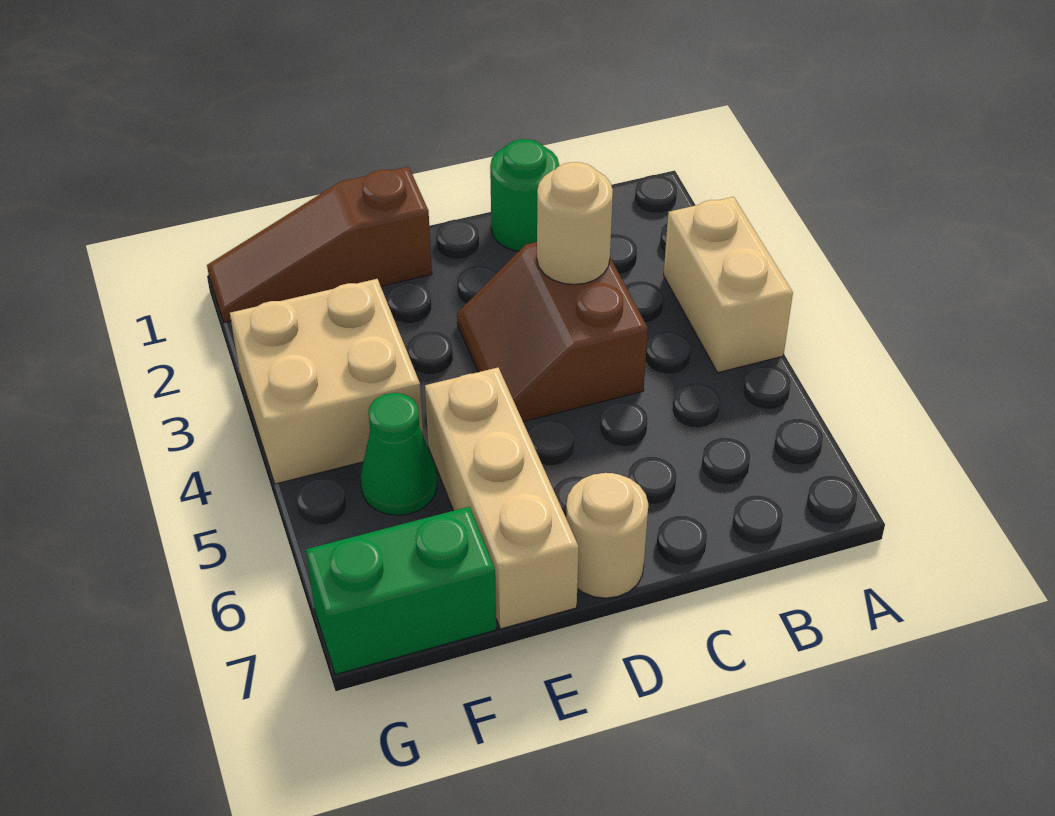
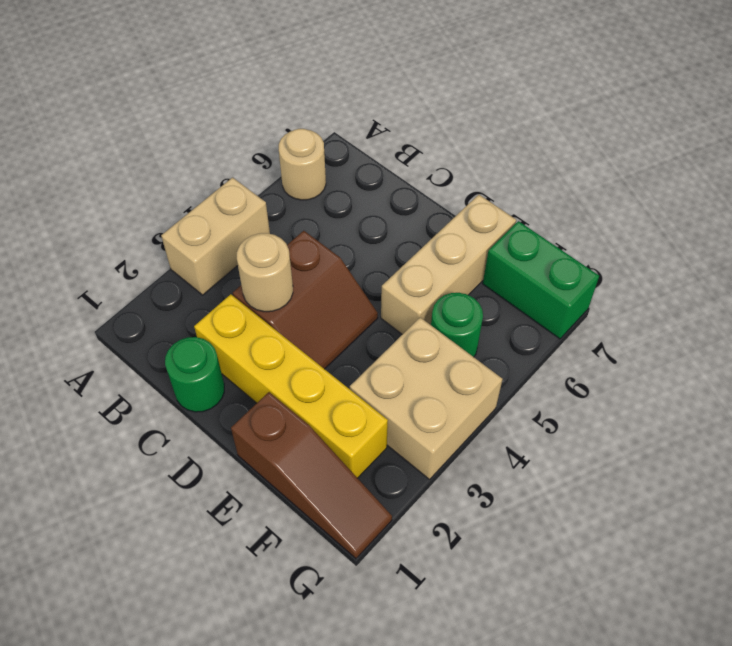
none -> yellow 1x4 brick [194,294,388,478]
tan 1x1 round brick [566,473,648,598] -> tan 1x1 round brick moved to [279,129,326,200]
green 1x1 cone [360,393,437,515] -> green 1x1 round brick [431,293,483,357]

